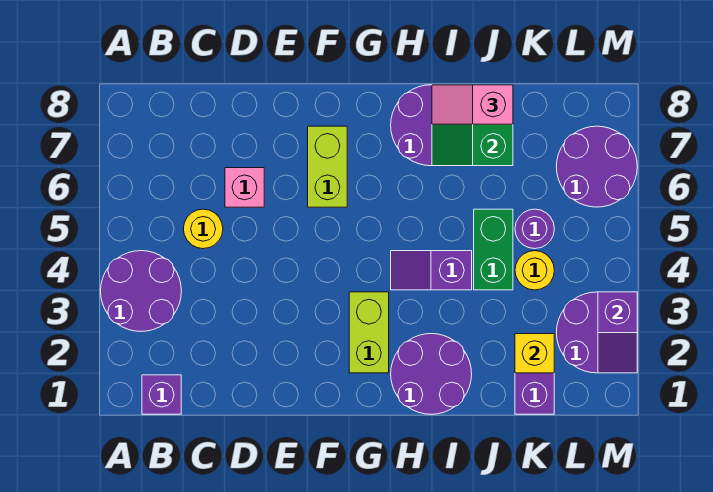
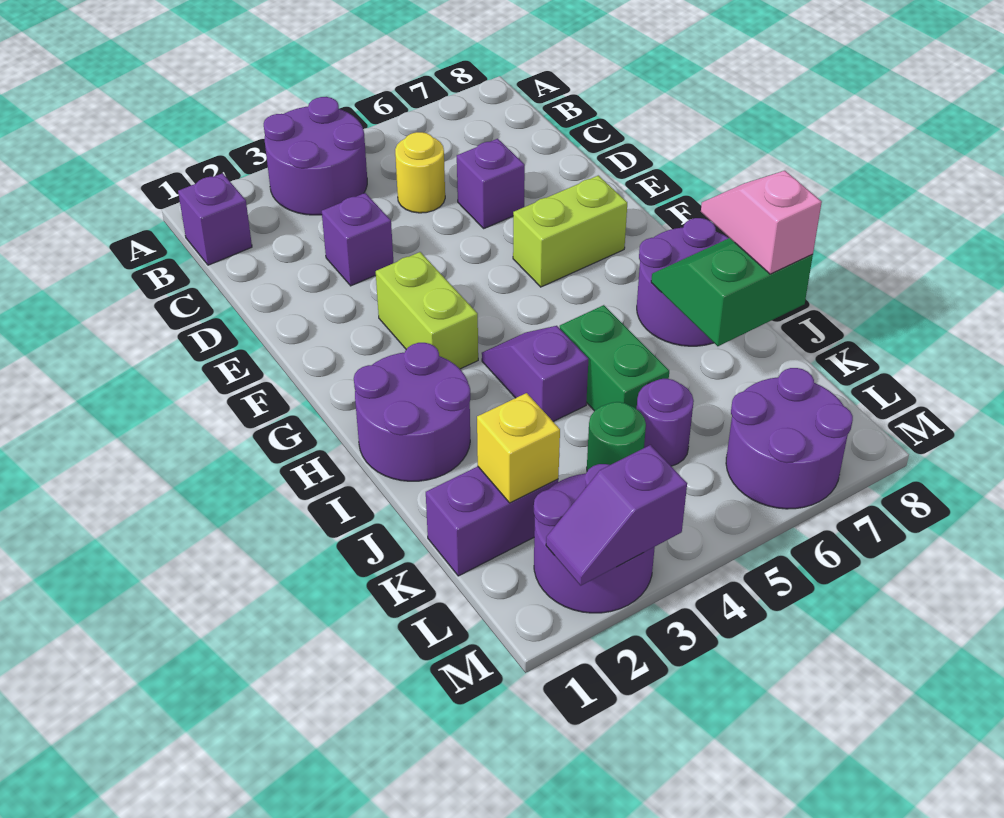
none -> purple 1x1 brick [322,193,393,286]
pink 1x1 brick [225,168,264,207] -> purple 1x1 brick [457,139,525,228]
lime 1x2 brick [349,292,389,373] -> lime 1x2 brick turned to [376,252,478,369]
green 1x2 brick [474,209,513,290] -> green 1x2 brick turned to [560,305,669,411]
yellow 1x1 round brick [515,251,554,290] -> green 1x1 round brick [587,402,646,471]

